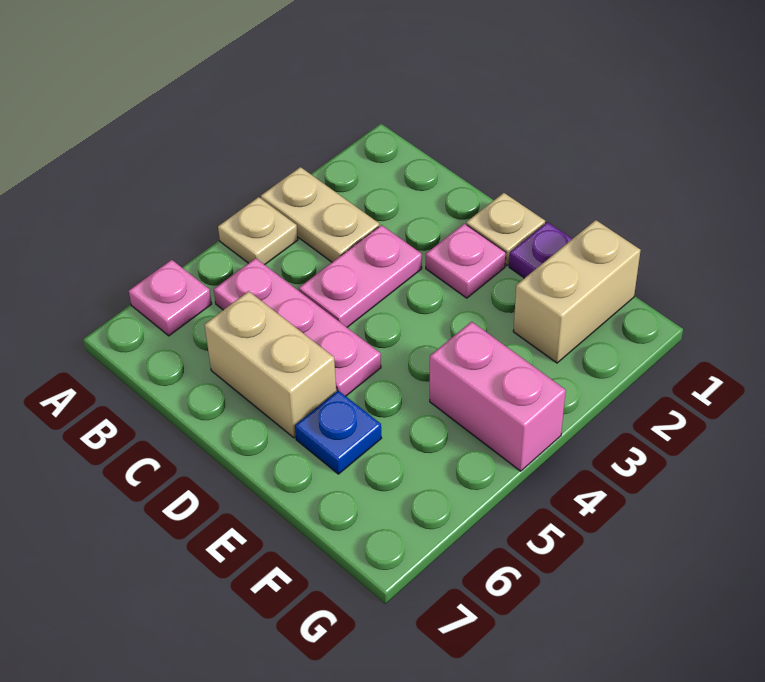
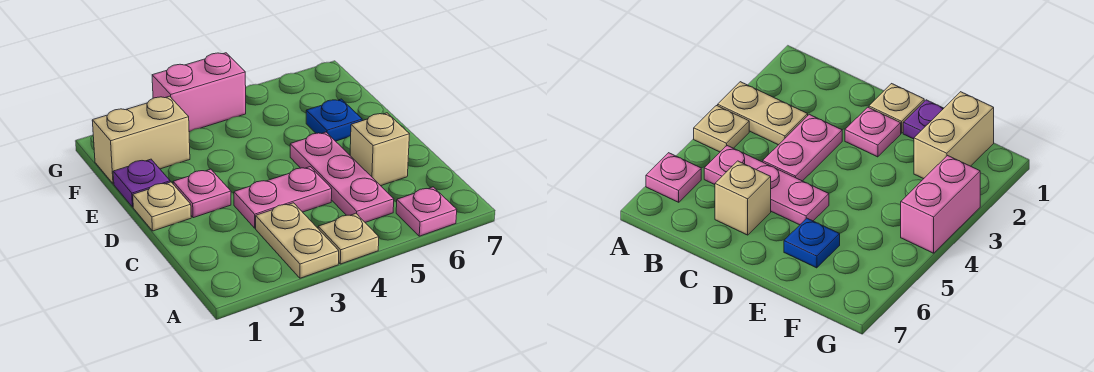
tan 1x2 brick [205,291,336,438] -> tan 1x1 brick [350,113,409,186]
pink 1x2 brick [430,322,566,471] -> pink 1x2 brick turned to [152,53,246,132]

